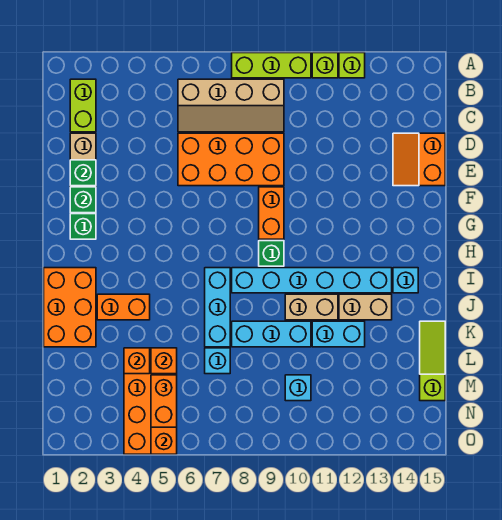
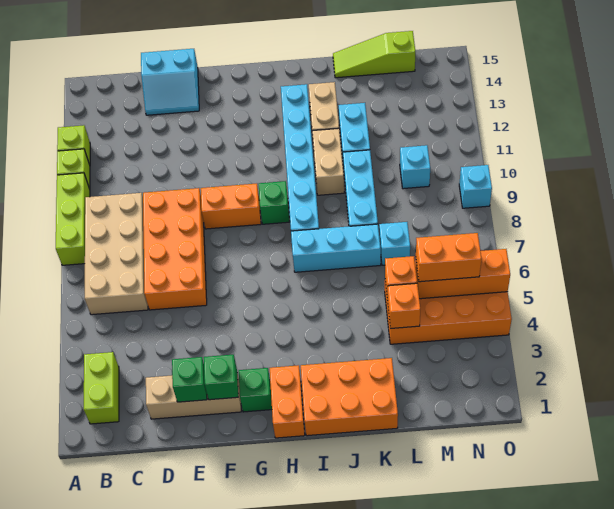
lime 1x2 brick [70,79,96,132] -> lime 1x2 brick turned to [84,352,119,424]
tan 2x4 slope [178,79,284,132] -> tan 2x4 brick [85,193,148,315]
orange 2x2 slope [393,133,445,186] -> cyan 2x2 slope [141,49,199,115]
cyan 1x1 brick [393,268,418,293] -> cyan 1x1 brick moved to [459,165,492,208]
orange 1x2 brick [97,294,150,320] -> orange 1x2 brick moved to [270,365,305,438]

